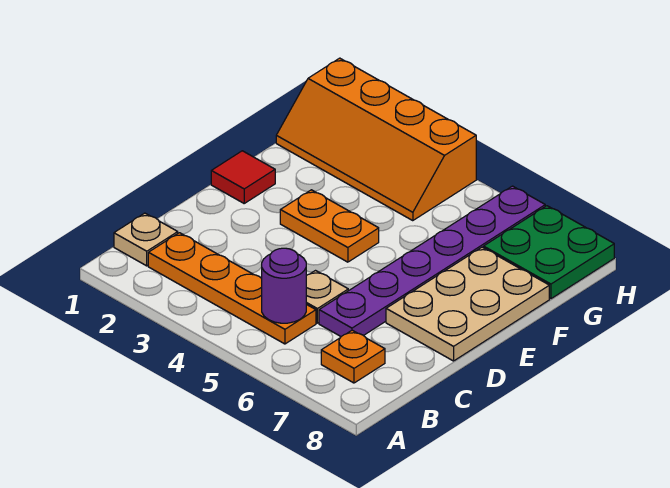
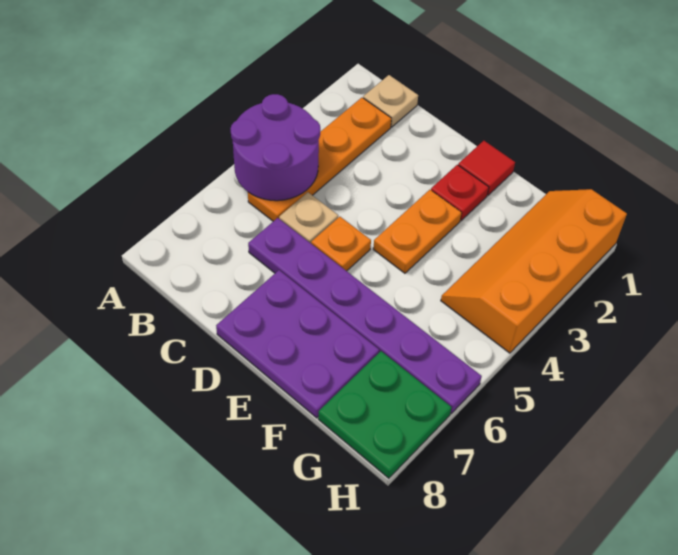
purple 1x1 round brick [262,248,306,323] -> purple 2x2 round brick [230,94,320,201]
orange 1x1 plate [321,330,385,383] -> orange 1x1 plate moved to [311,217,371,271]
tan 2x3 plate [386,247,549,361] -> purple 2x3 plate [216,270,379,418]
none -> red 1x1 plate [431,165,489,221]

